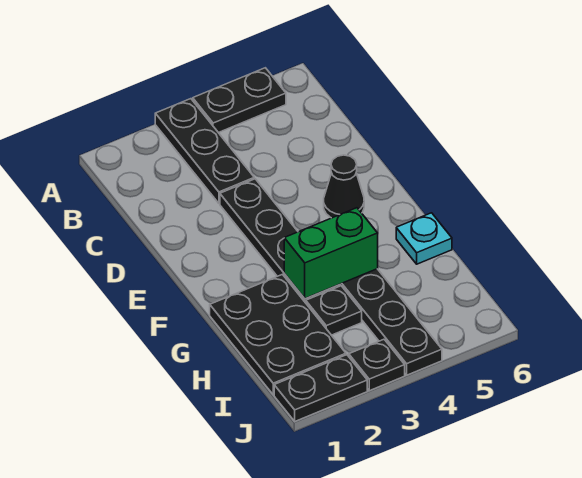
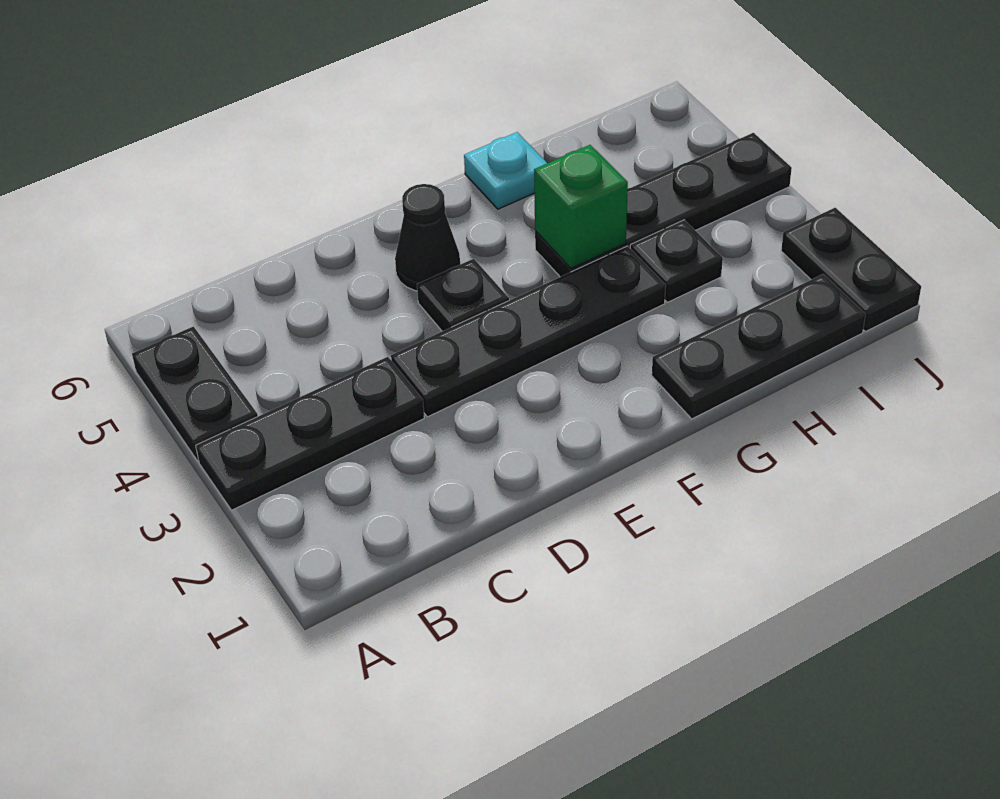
black 2x3 plate [210,274,346,395] -> black 1x3 plate [652,274,866,419]
green 1x2 brick [284,208,378,299] -> green 1x1 brick [534,145,628,268]
black 1x1 plate [349,339,405,391] -> black 1x1 plate moved to [417,259,509,331]

